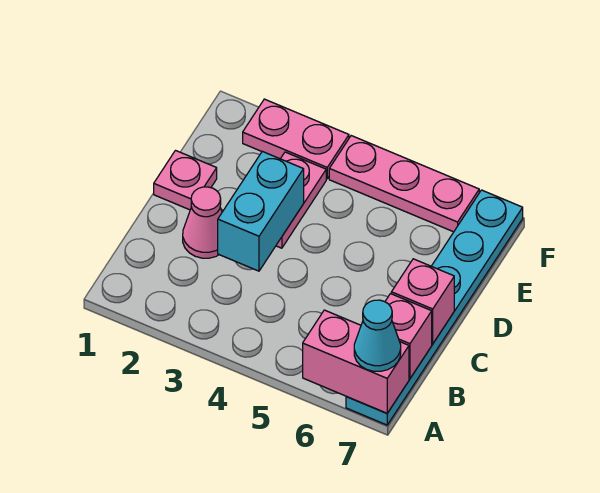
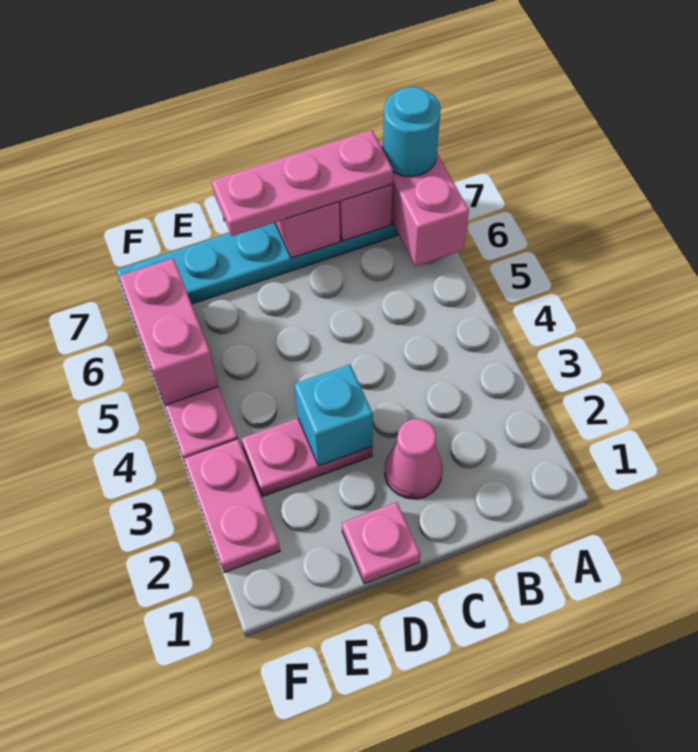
cyan 1x1 cone [354,300,401,371] -> cyan 1x1 round brick [383,87,441,177]
none -> pink 1x3 plate [212,130,393,236]
cyan 1x2 brick [218,151,304,271] -> cyan 1x1 brick [294,365,373,466]
none -> pink 1x2 brick [119,258,218,405]

